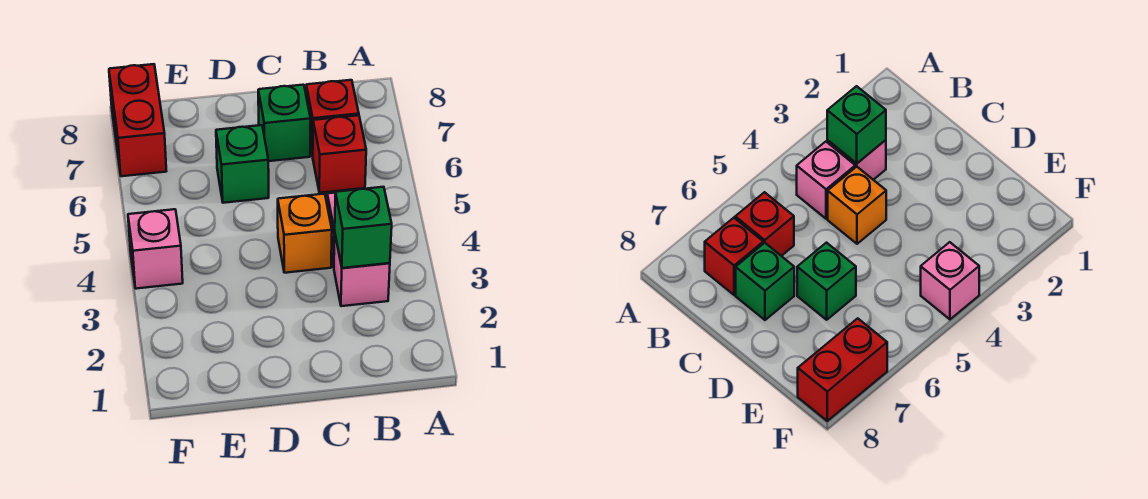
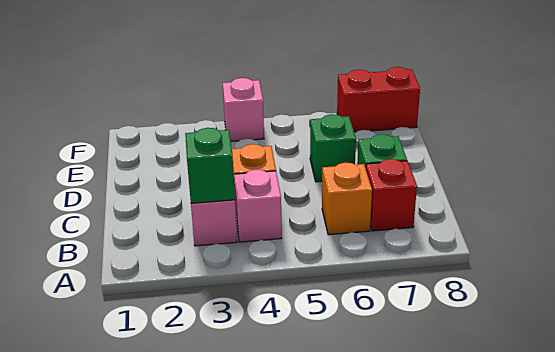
red 1x1 brick [313,115,366,193] -> orange 1x1 brick [322,163,372,235]

